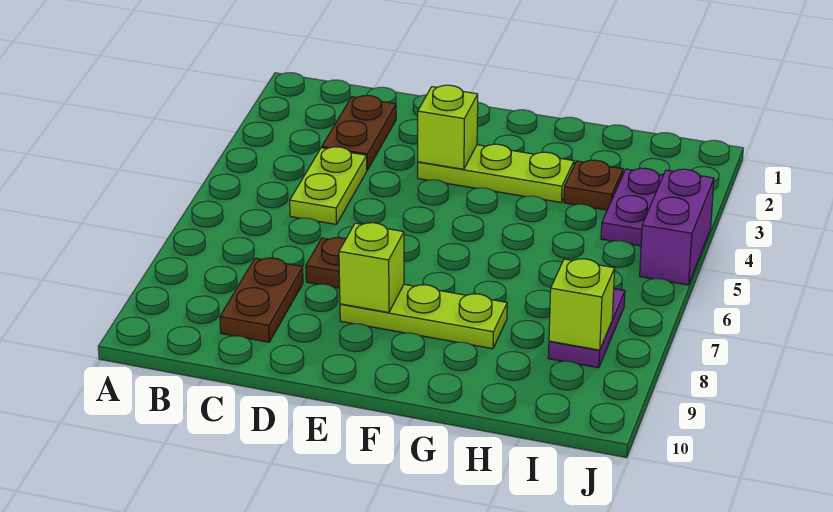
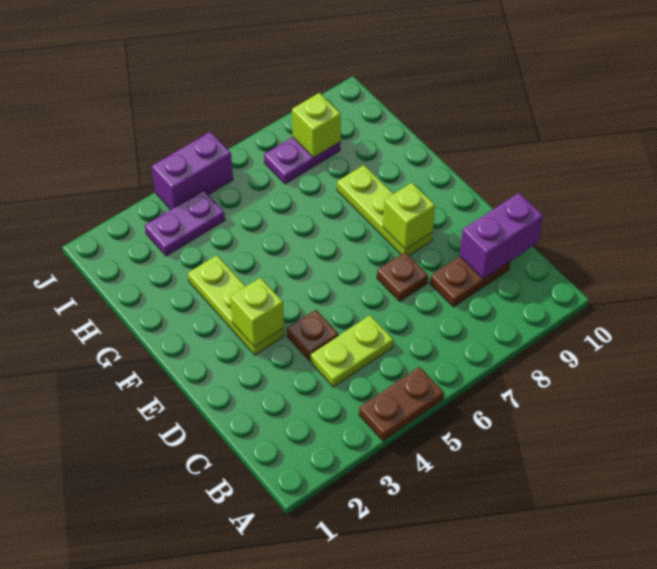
brown 1x2 plate [322,96,396,170] -> brown 1x2 plate moved to [359,367,444,441]
none -> purple 1x2 brick [460,193,543,279]
brown 1x1 plate [564,160,623,210] -> brown 1x1 plate moved to [287,310,339,361]

